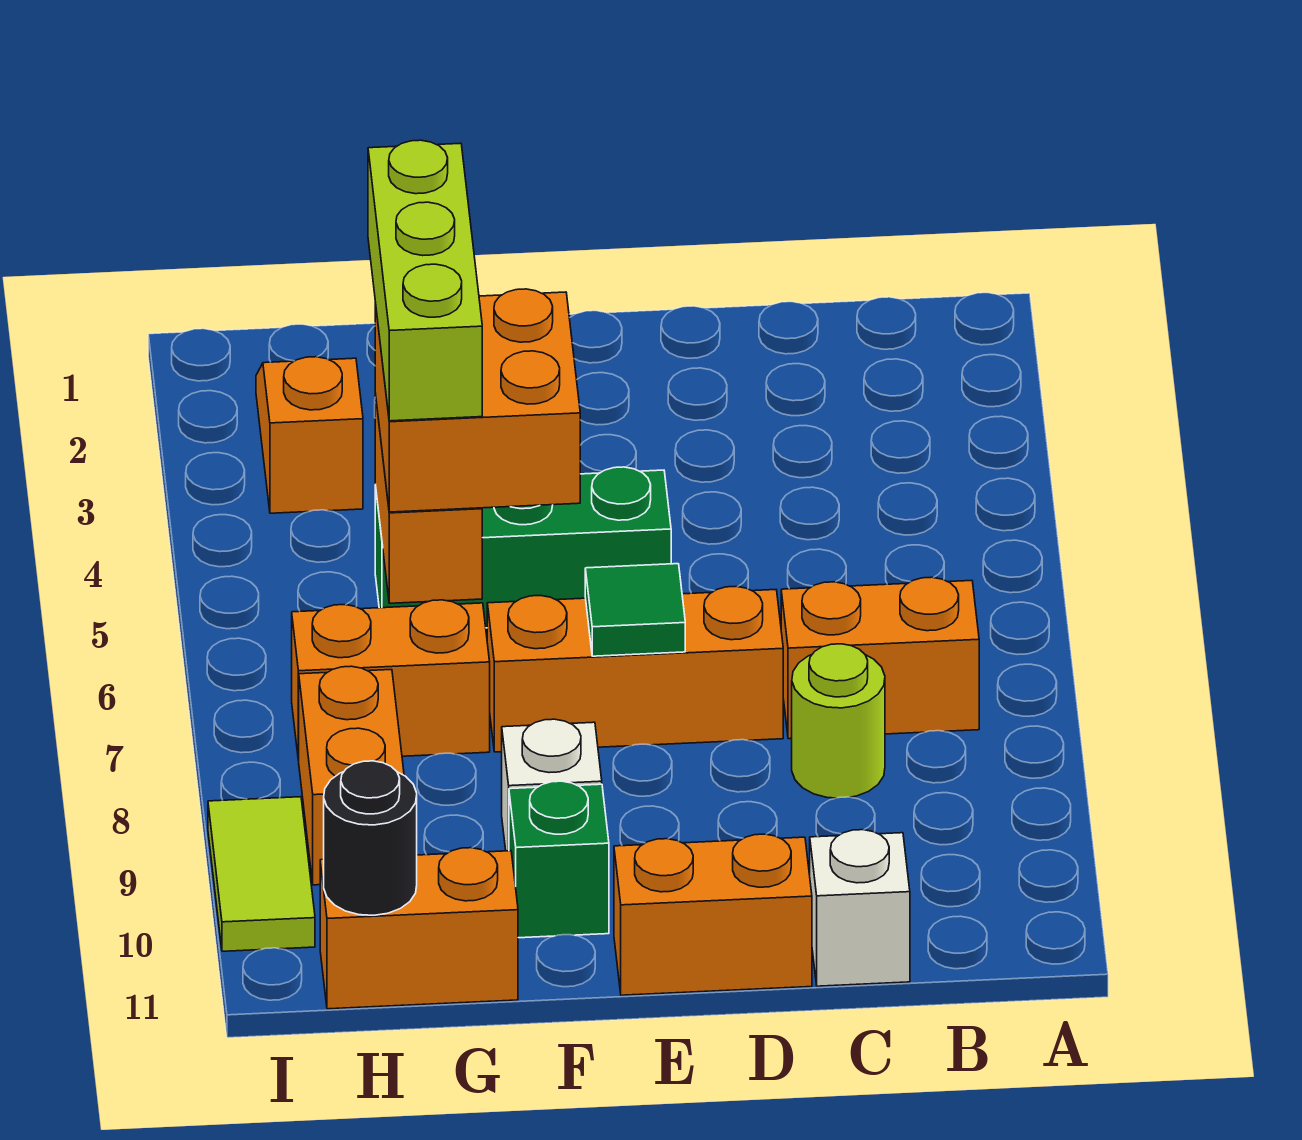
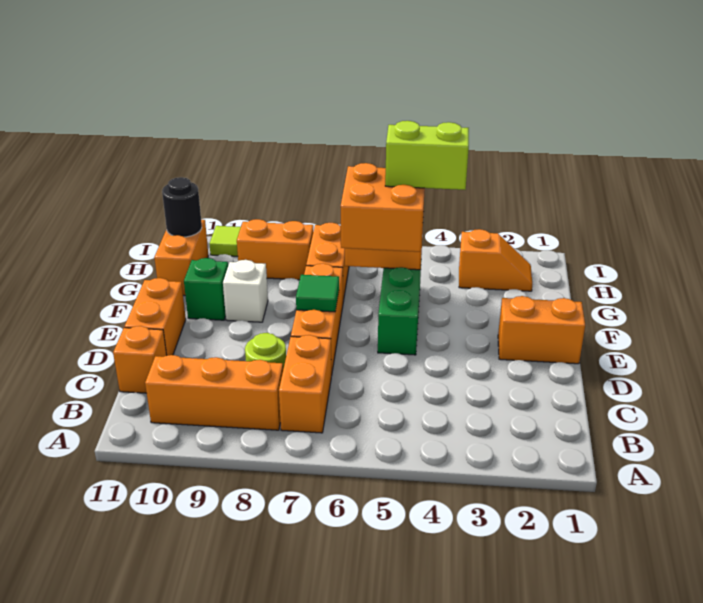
none -> orange 1x3 brick [145,355,283,430]
white 1x1 brick [810,830,910,986] -> orange 1x1 brick [113,326,167,393]
none -> orange 1x2 brick [498,296,585,364]
lime 1x3 brick [368,140,482,421] -> lime 1x2 brick [385,121,469,190]

